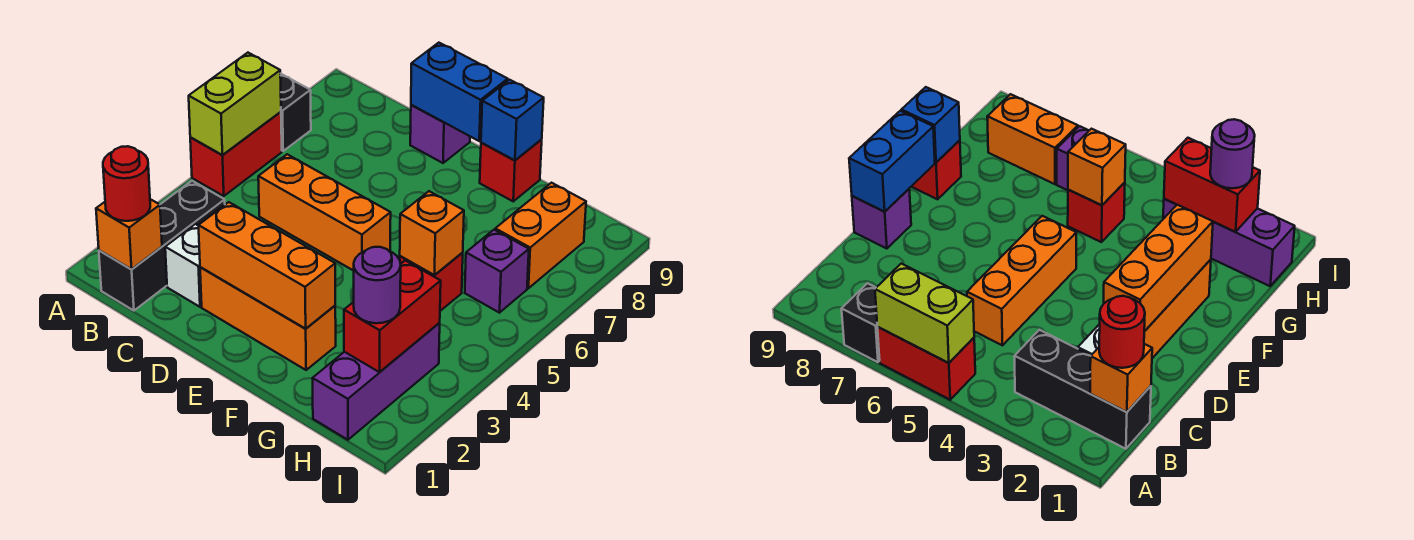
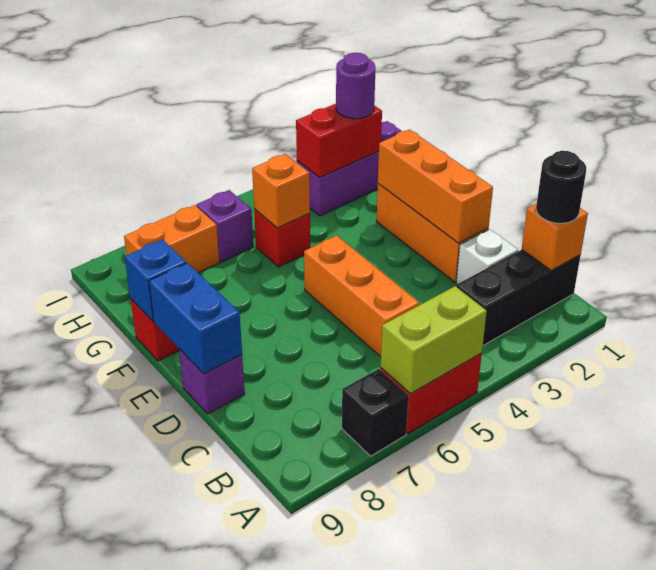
red 1x1 round brick [103,146,150,221] -> black 1x1 round brick [536,151,586,223]

